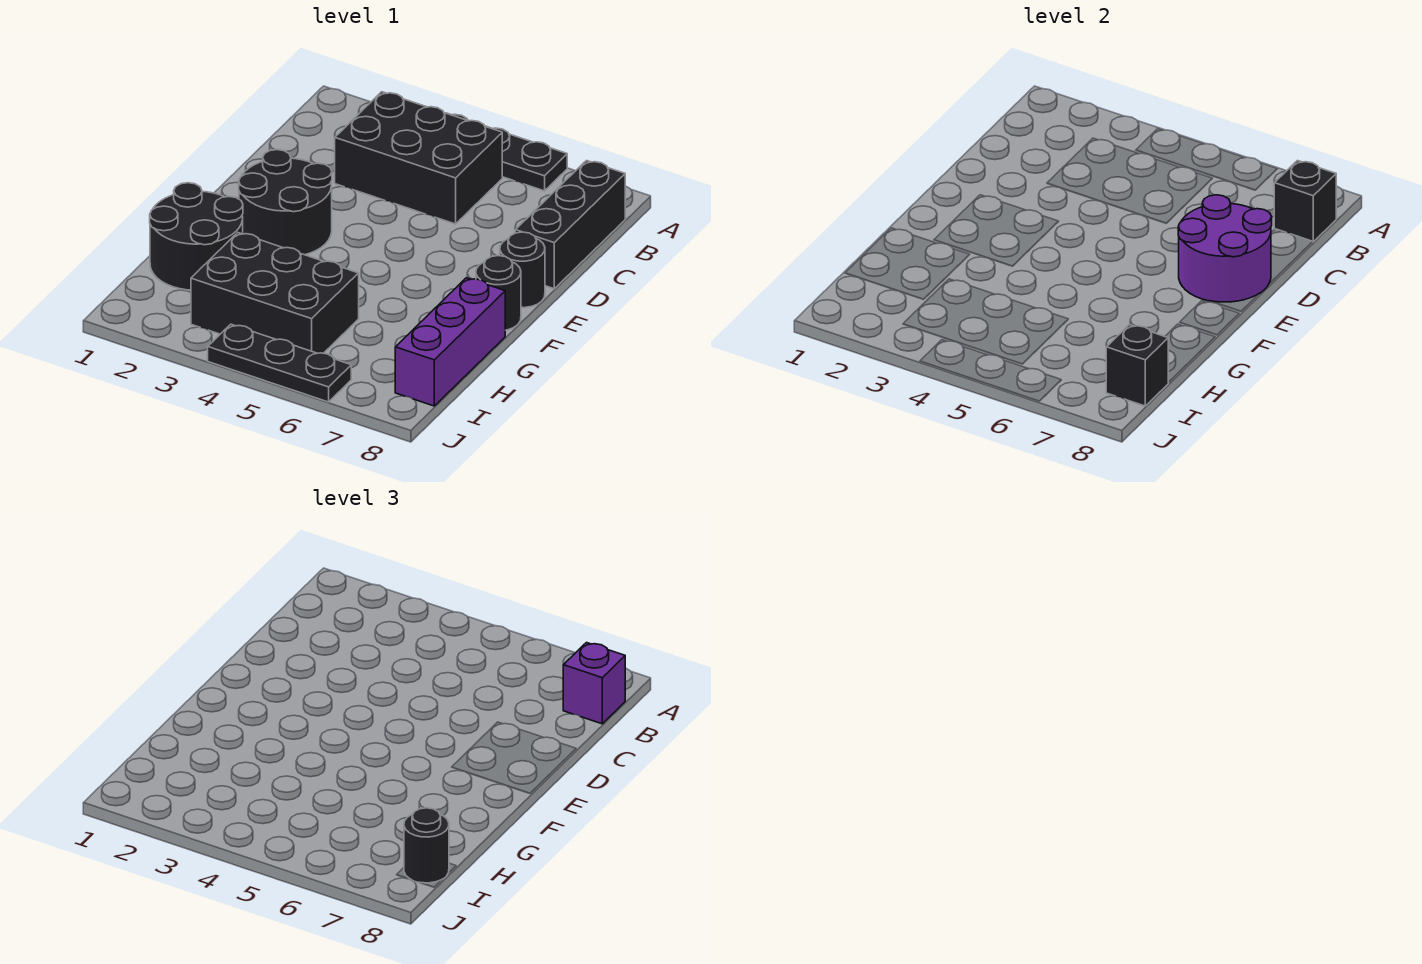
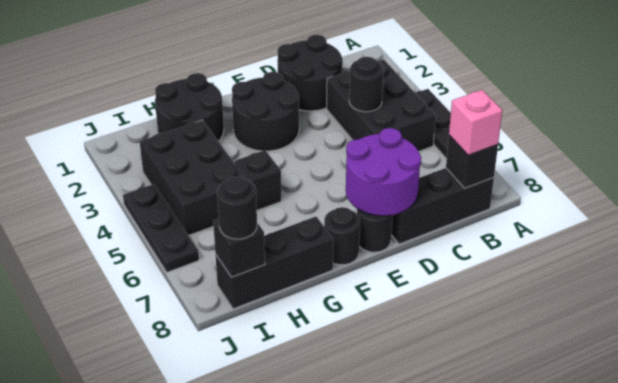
purple 1x1 brick [563,643,625,724] -> pink 1x1 brick [449,90,502,155]
none -> black 2x2 round brick [277,35,343,111]
none -> black 1x1 round brick [349,57,383,112]
none -> black 1x1 brick [235,150,281,210]
purple 1x3 brick [395,278,505,406] -> black 1x3 brick [215,216,334,309]

